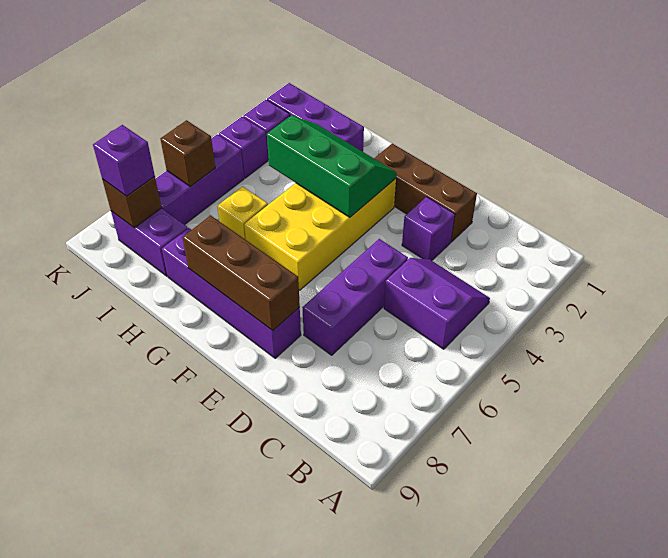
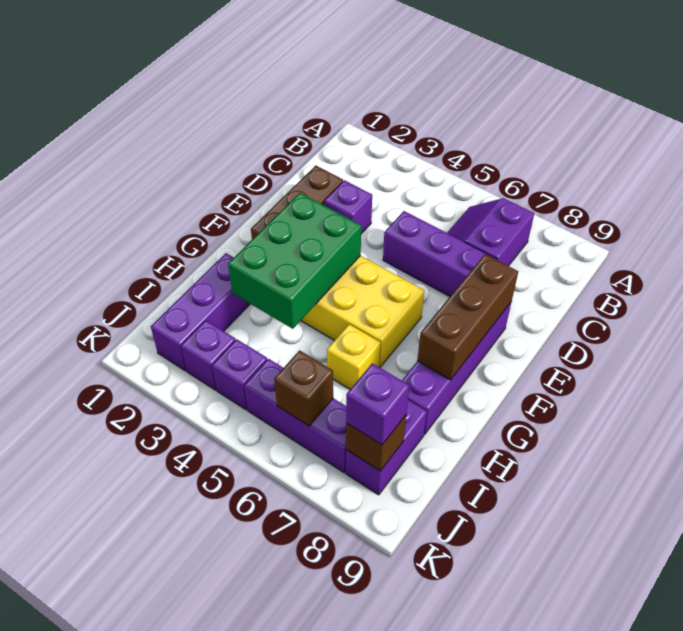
purple 2x2 slope [384,258,490,349] -> purple 2x2 slope moved to [447,198,534,266]
green 2x3 slope [267,115,397,217] -> green 2x3 brick [228,193,361,329]

